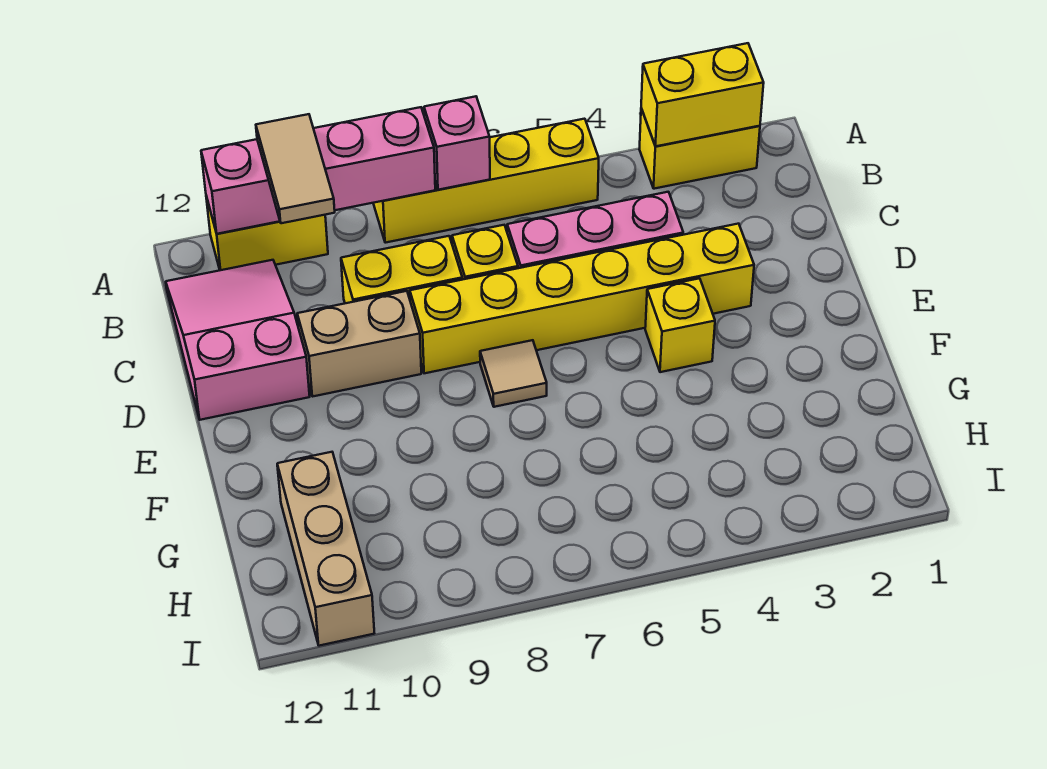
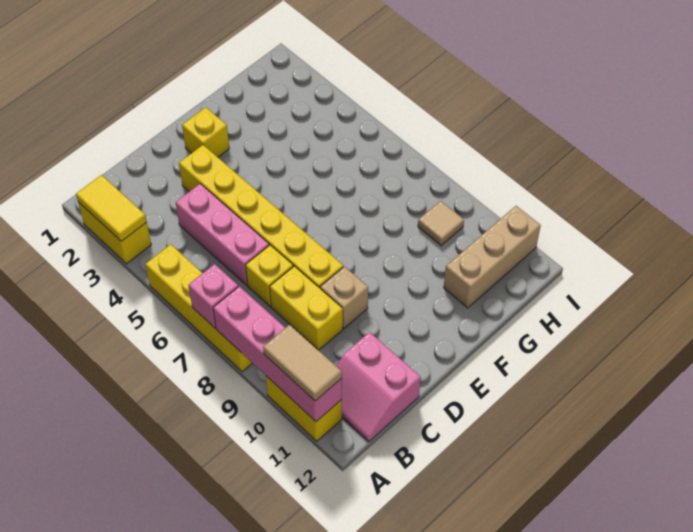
yellow 1x2 brick [641,43,764,146] -> yellow 1x2 tile [76,175,147,241]
tan 1x2 tile [256,114,335,223] -> tan 1x2 tile turned to [263,325,342,401]
pink 2x3 slope [166,260,310,420] -> pink 2x2 slope [336,332,421,442]
tan 1x2 brick [297,291,421,396] -> tan 1x1 brick [320,267,368,328]
yellow 1x1 brick [645,278,715,372] -> yellow 1x1 brick moved to [182,107,229,157]
tan 1x1 tile [480,340,547,407] -> tan 1x1 tile moved to [418,201,464,246]

